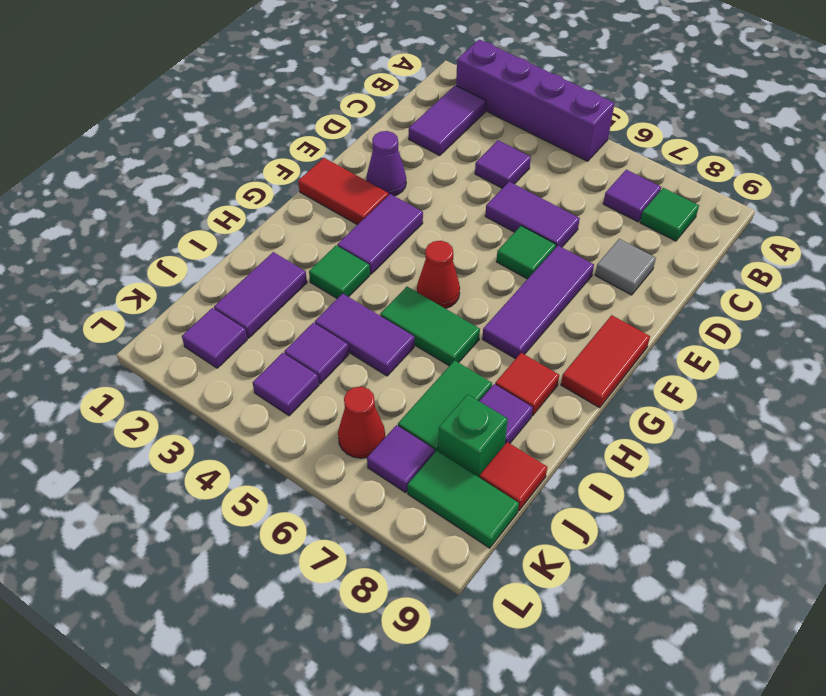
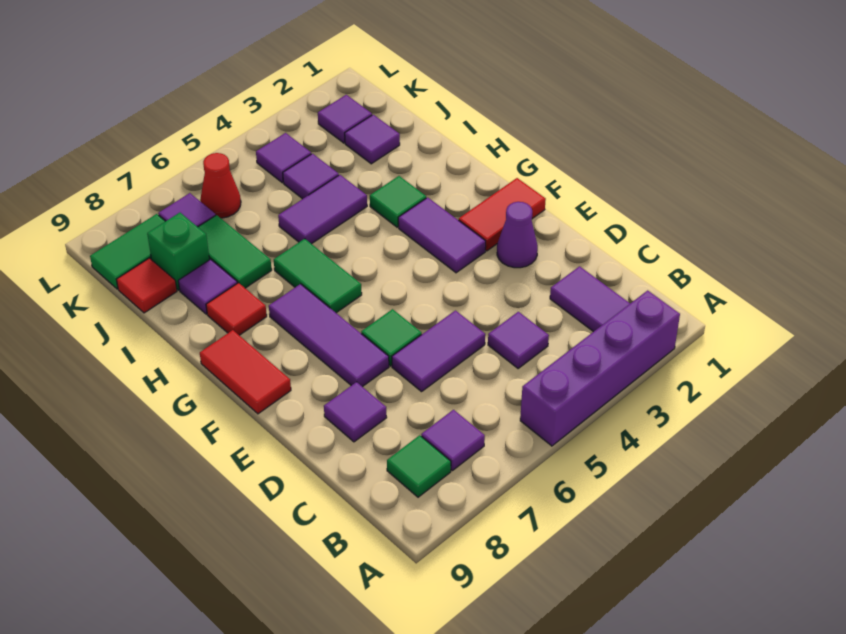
grey 1x1 tile [595,239,656,295] -> purple 1x1 tile [324,382,387,442]
red 1x1 cone [417,241,460,309] -> none
green 1x2 tile [380,287,480,366] -> green 1x2 tile turned to [274,239,362,313]
purple 1x2 tile [214,252,307,338] -> purple 1x1 tile [345,115,400,164]

